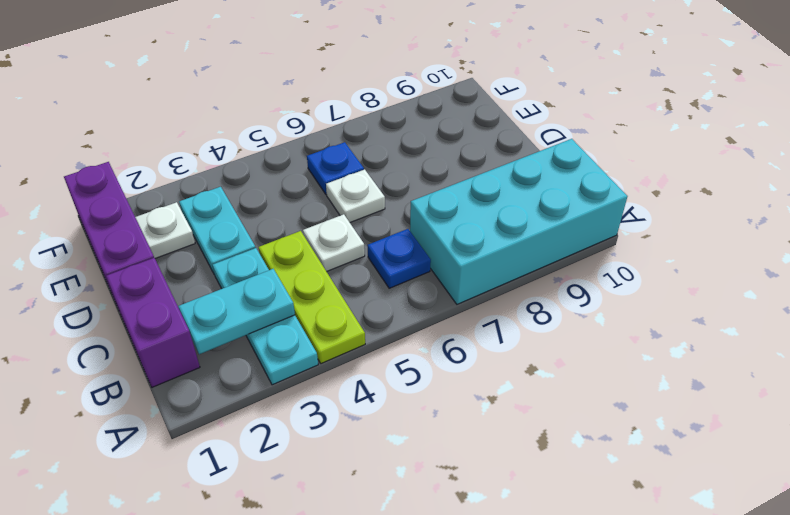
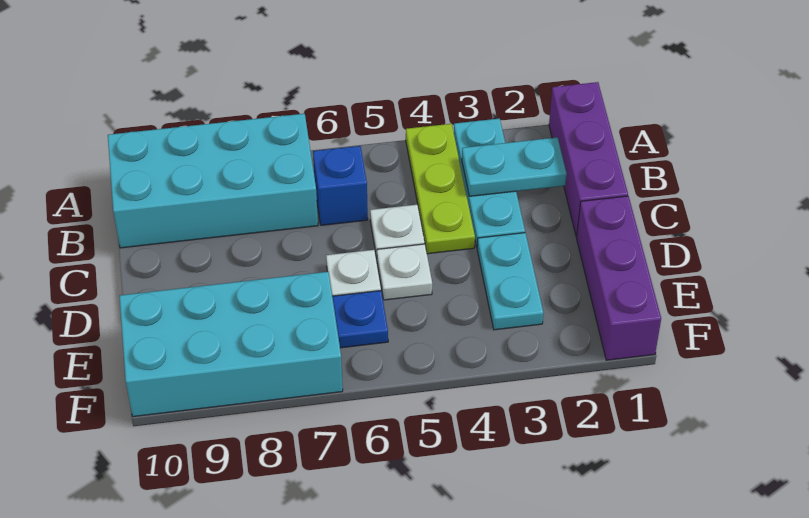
purple 1x2 brick [106,258,200,387] -> purple 1x3 brick [549,82,628,237]
blue 1x1 plate [367,229,431,288] -> blue 1x1 brick [313,146,368,225]
white 1x1 plate [135,202,195,258] -> white 1x1 plate moved to [377,244,432,300]
none -> cyan 2x4 brick [119,272,343,417]

